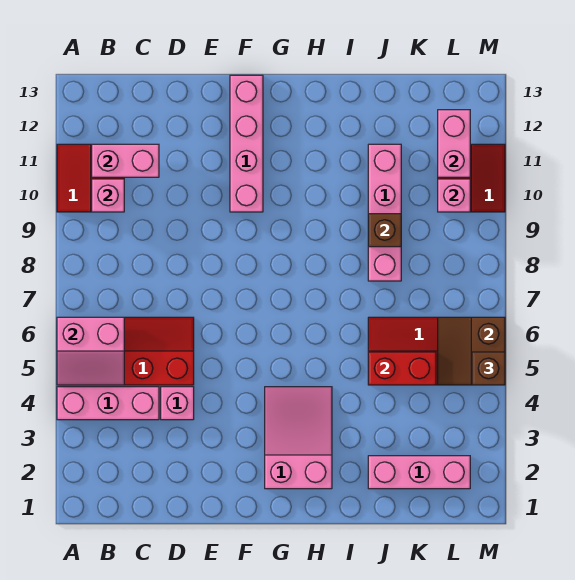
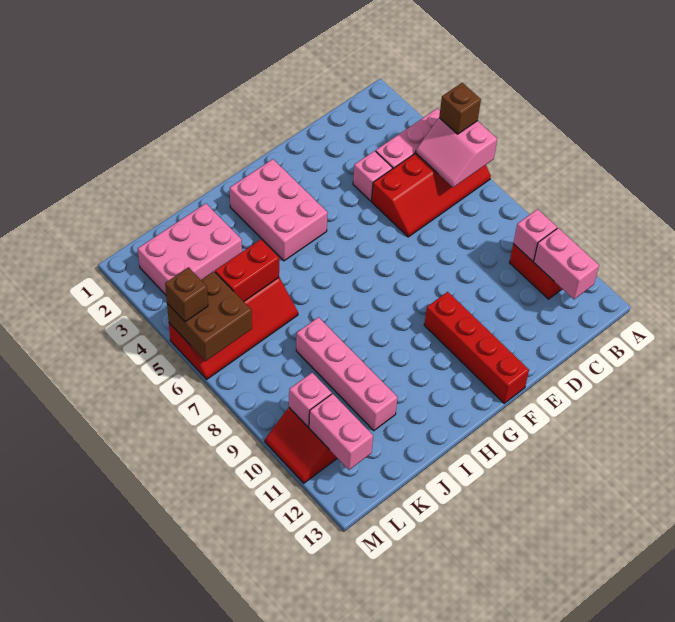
pink 2x2 slope [57,317,124,385] -> pink 2x2 slope turned to [416,118,497,187]
pink 1x2 brick [92,144,159,177] -> pink 1x2 brick turned to [534,228,599,299]
pink 1x4 brick [230,75,263,212] -> red 1x4 brick [424,292,529,403]
pink 2x3 slope [265,387,332,489] -> pink 2x3 brick [230,159,328,261]
pink 1x3 brick [368,456,470,489] -> pink 2x3 brick [138,203,242,295]
brown 1x1 brick [368,214,401,247] -> brown 1x1 brick moved to [439,83,481,134]
brown 2x2 slope [438,317,505,385] -> brown 2x2 brick [167,271,252,361]

